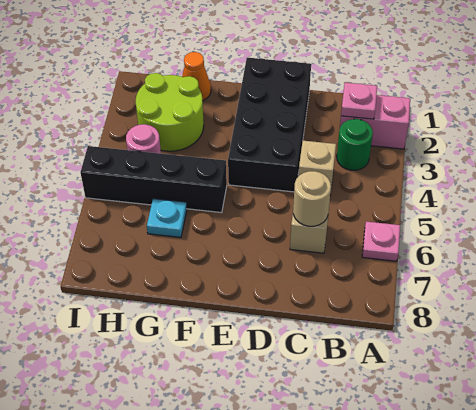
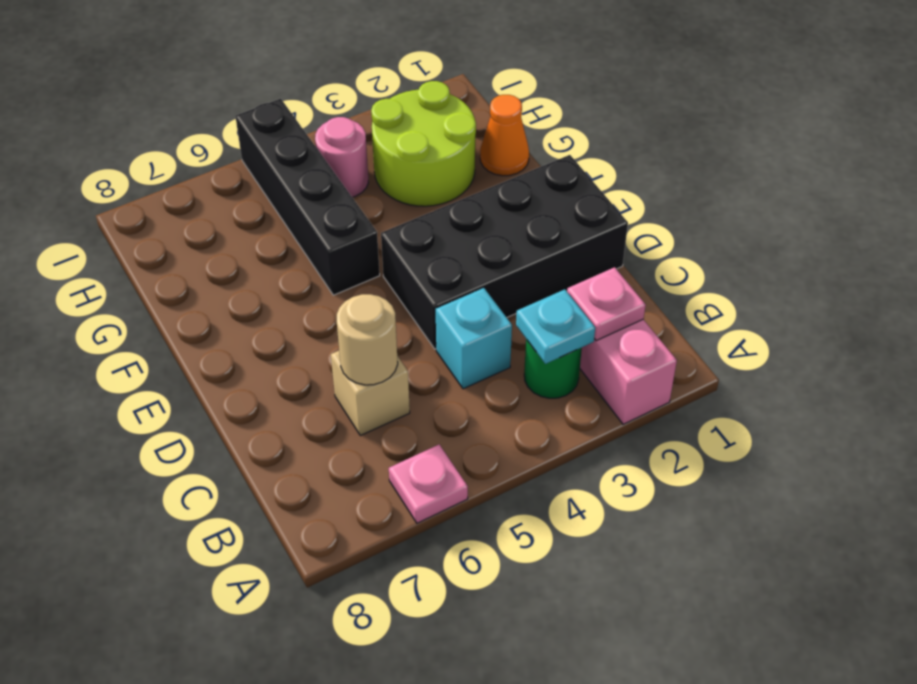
tan 1x1 brick [299,141,336,195] -> cyan 1x1 brick [436,288,512,389]
cyan 1x1 plate [147,199,187,237] -> cyan 1x1 plate moved to [516,289,595,364]

